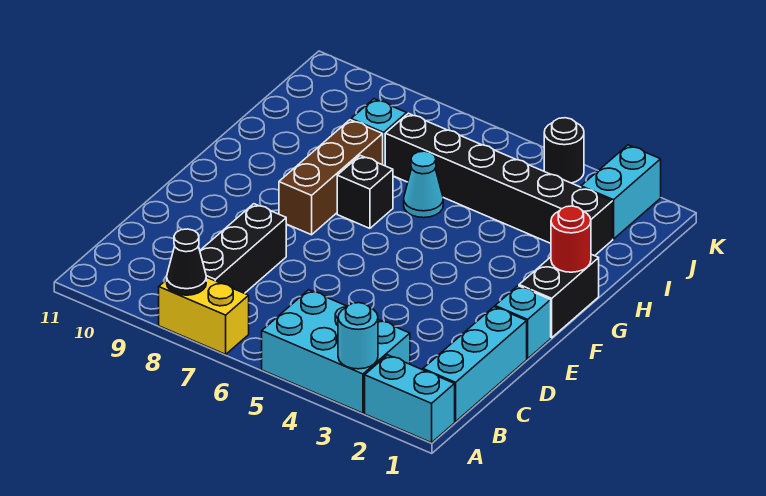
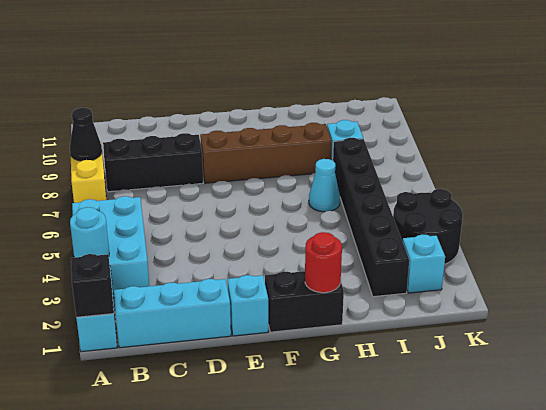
brown 1x3 brick [279,120,383,235] -> brown 1x4 brick [200,123,332,183]
black 1x1 brick [337,155,393,228] -> black 1x1 brick moved to [71,254,114,317]
cyan 1x2 brick [581,145,661,239] -> cyan 1x1 brick [403,235,445,293]
black 1x1 round brick [544,118,584,183] -> black 2x2 round brick [393,189,463,264]

